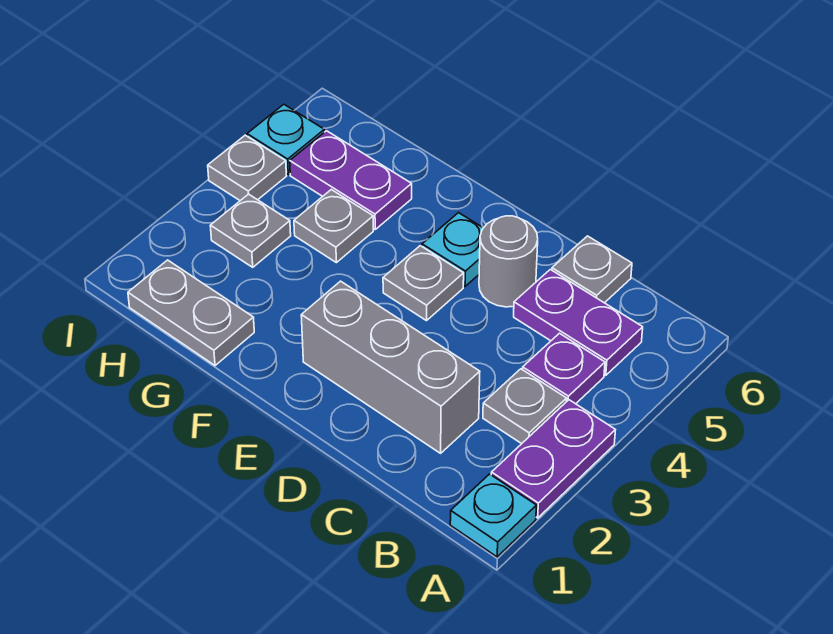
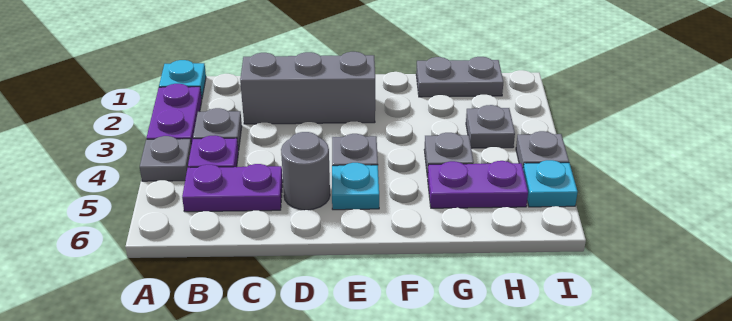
grey 1x1 plate [552,236,632,303] -> grey 1x1 plate moved to [140,136,191,181]

